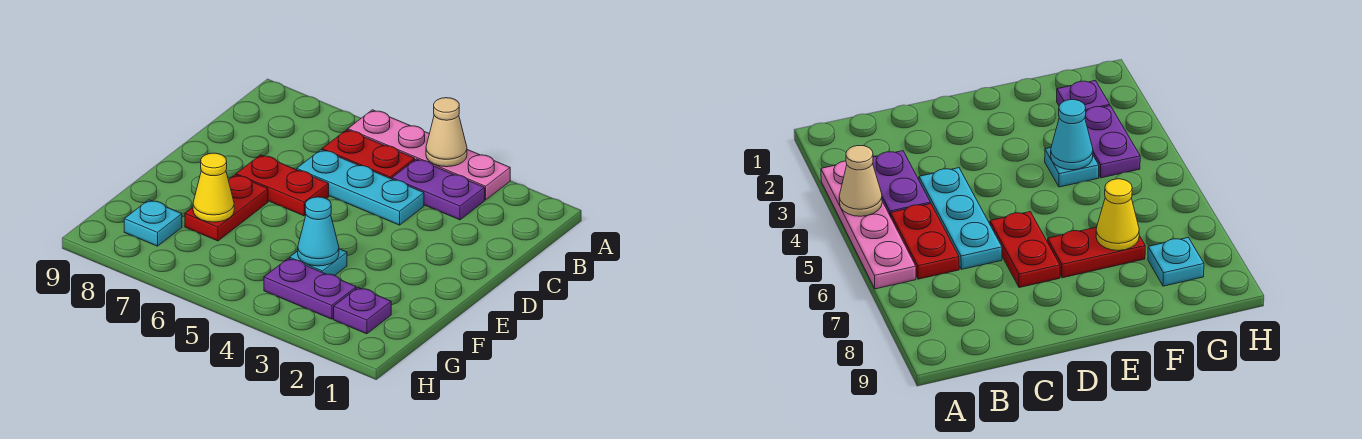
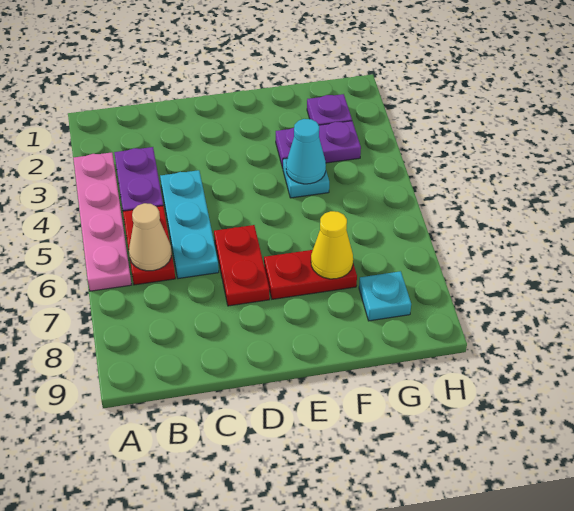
tan 1x1 cone [426,98,467,167] -> tan 1x1 cone moved to [129,203,171,271]
purple 1x2 plate [264,258,356,319] -> purple 1x2 plate turned to [276,121,361,168]

